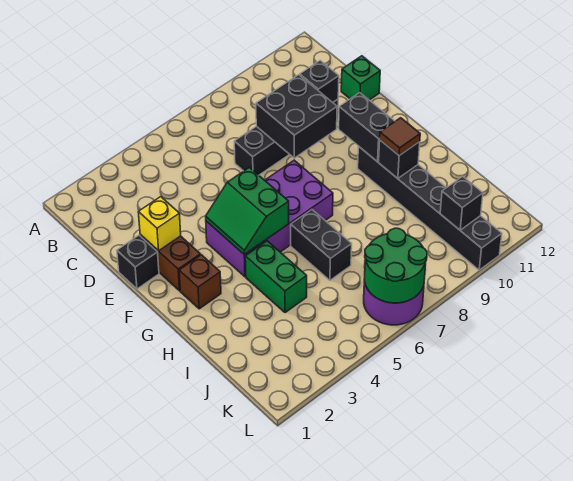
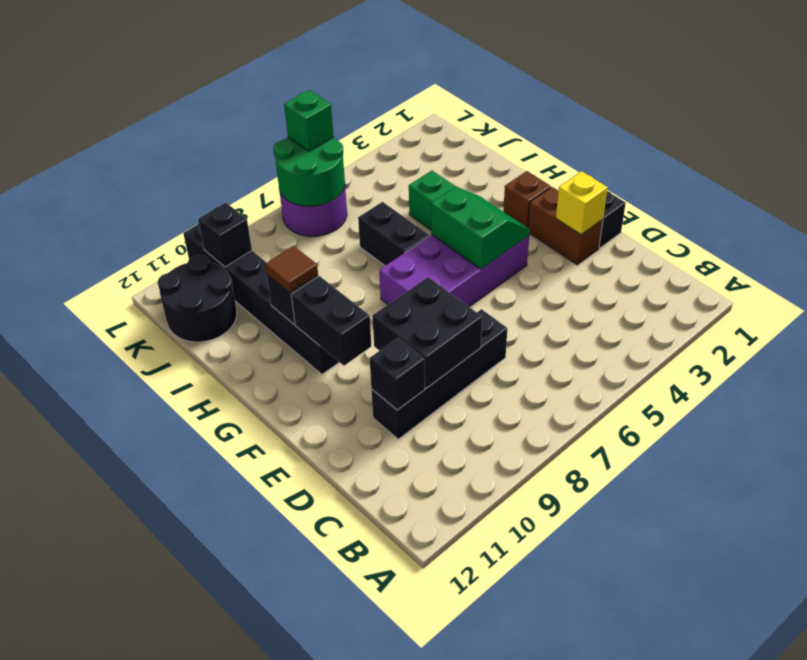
green 1x1 brick [341,56,380,100] -> green 1x1 brick moved to [284,90,334,151]
none -> black 2x2 round brick [158,255,237,342]

